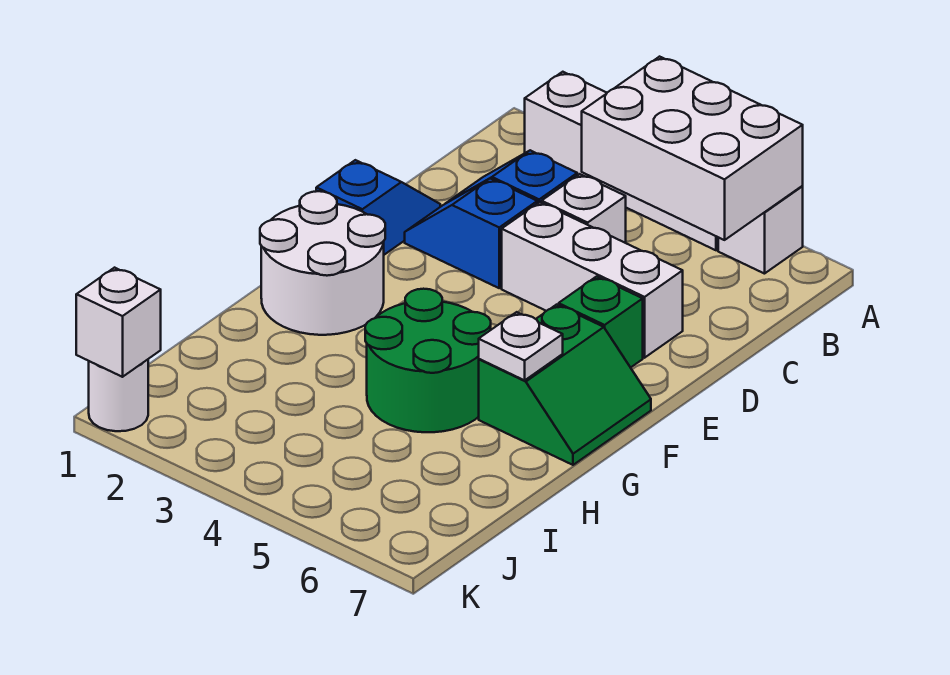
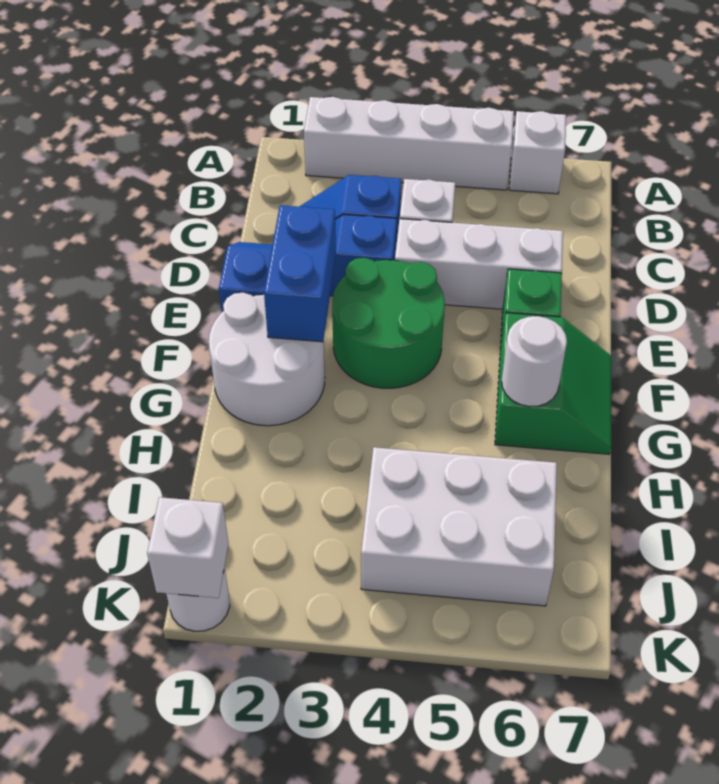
white 2x3 brick [582,57,803,240] -> white 2x3 brick moved to [361,447,557,606]
none -> blue 1x2 brick [264,205,336,342]
green 2x2 round brick [365,289,491,432] -> green 2x2 round brick moved to [332,258,445,388]
white 1x1 plate [479,312,563,380] -> white 1x1 round brick [502,316,567,407]

